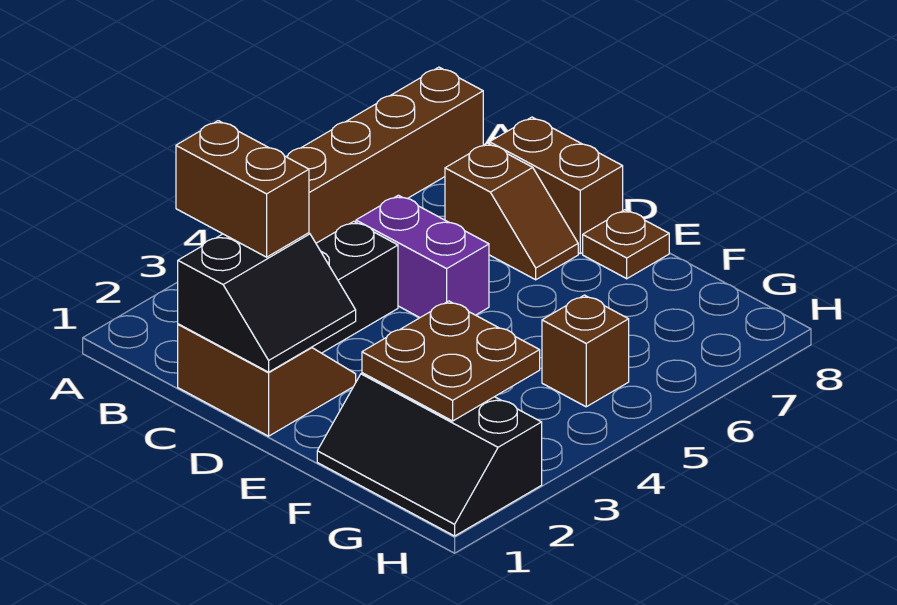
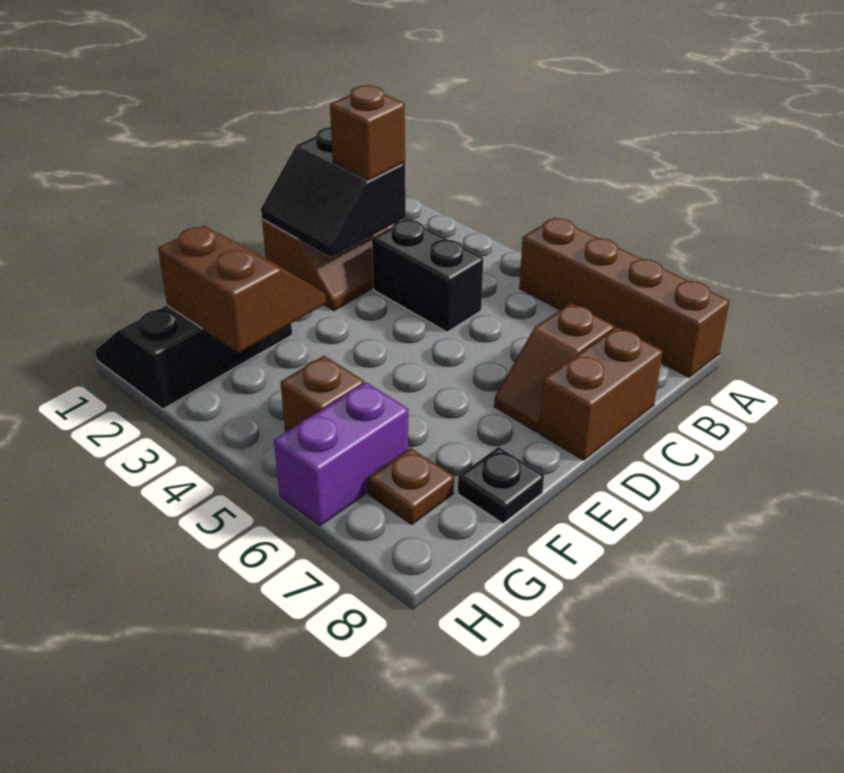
brown 1x2 brick [176,121,309,257] -> brown 1x1 brick [330,85,405,180]
purple 1x2 brick [356,195,489,317] -> purple 1x2 brick moved to [274,382,409,526]
brown 1x1 plate [583,210,669,279] -> brown 1x1 plate moved to [368,448,454,525]
brown 2x2 plate [362,301,540,421] -> brown 2x2 slope [158,226,326,353]
none -> black 1x1 plate [458,447,544,523]

